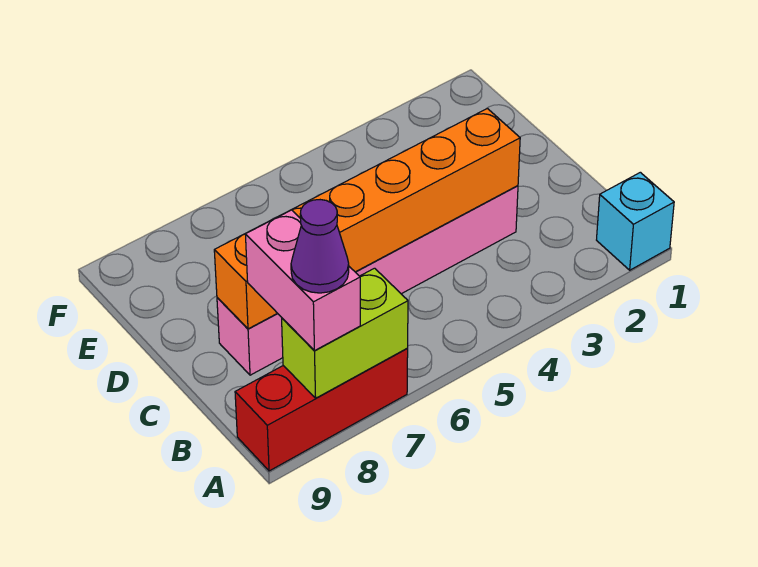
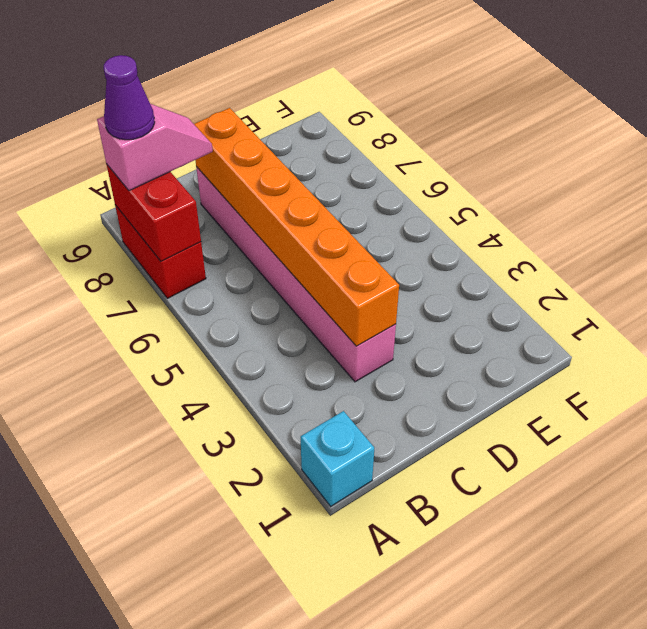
red 1x3 brick [235,349,408,471] -> red 1x2 brick [115,205,206,298]
lime 1x2 brick [282,268,408,398] -> red 1x2 brick [106,164,201,261]
pink 1x2 brick [245,210,360,351] -> pink 1x2 slope [97,104,213,191]

